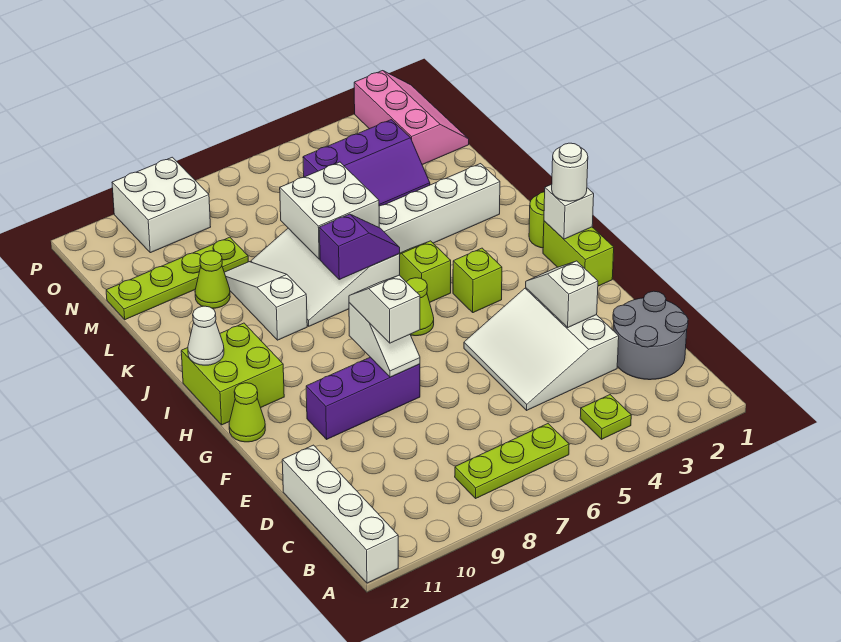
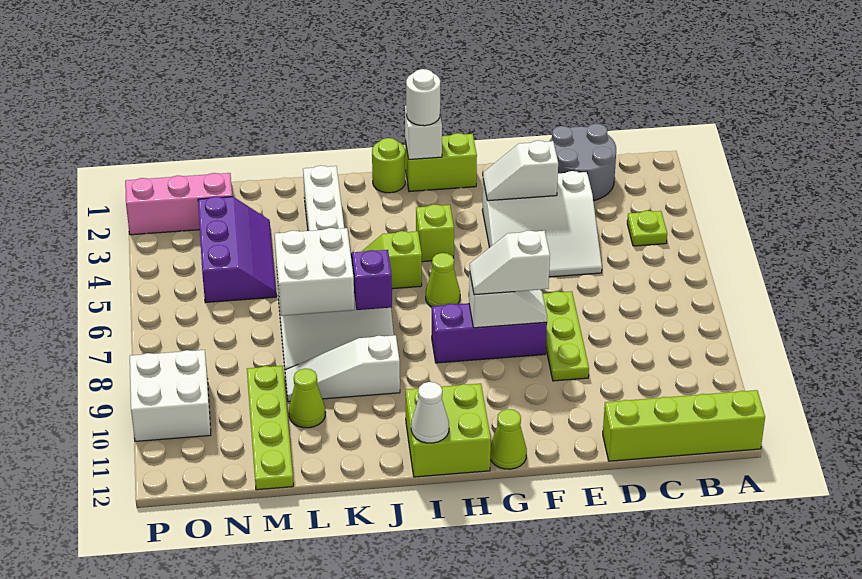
white 1x4 brick [282,445,398,583] -> lime 1x4 brick [603,390,765,461]
lime 1x3 plate [455,424,569,499] -> lime 1x3 plate moved to [543,291,589,381]
purple 1x3 brick [306,357,420,439] -> purple 1x3 brick turned to [432,303,547,363]

